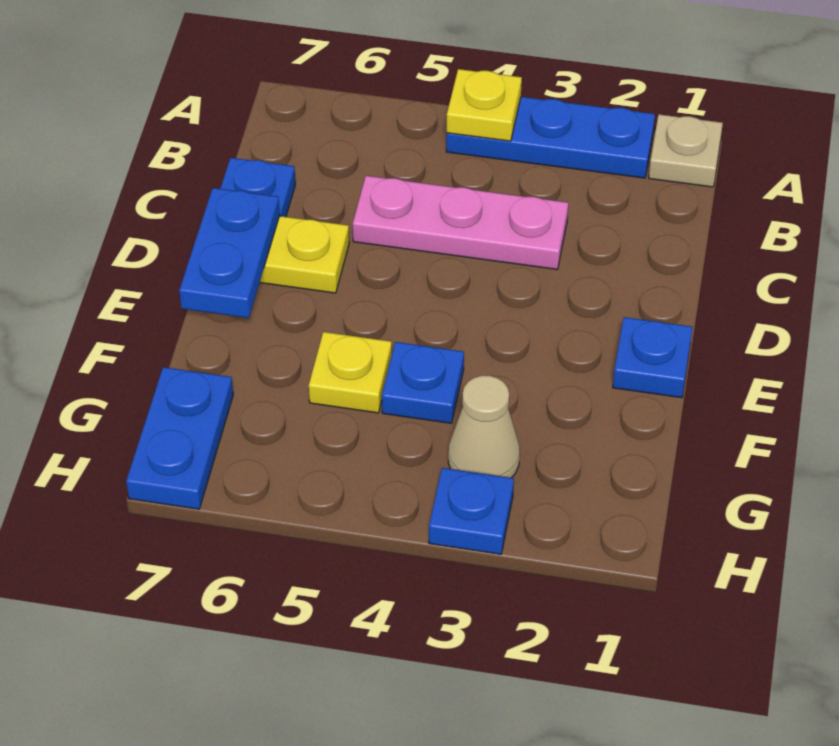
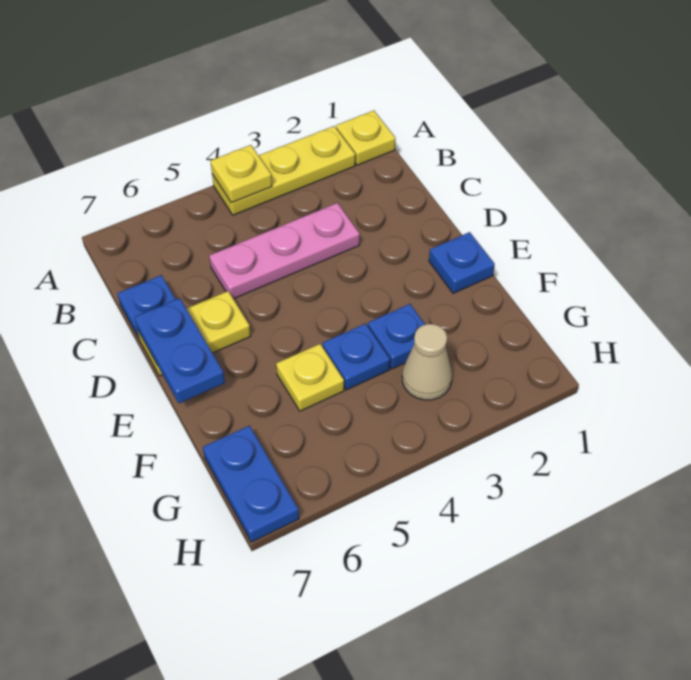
tan 1x1 plate [649,114,723,187] -> yellow 1x1 plate [336,111,395,165]
blue 1x3 plate [446,97,655,178] -> yellow 1x3 plate [212,126,355,215]
blue 1x1 plate [429,468,514,554] -> blue 1x1 plate moved to [368,304,425,369]

